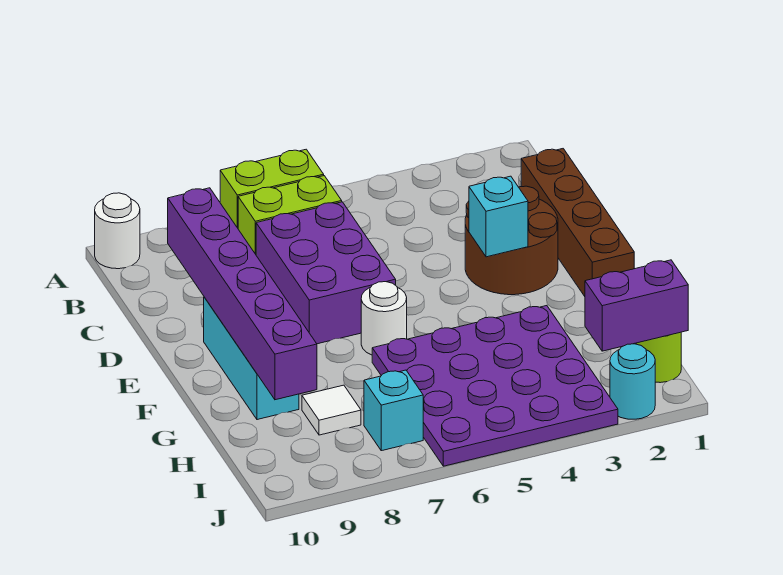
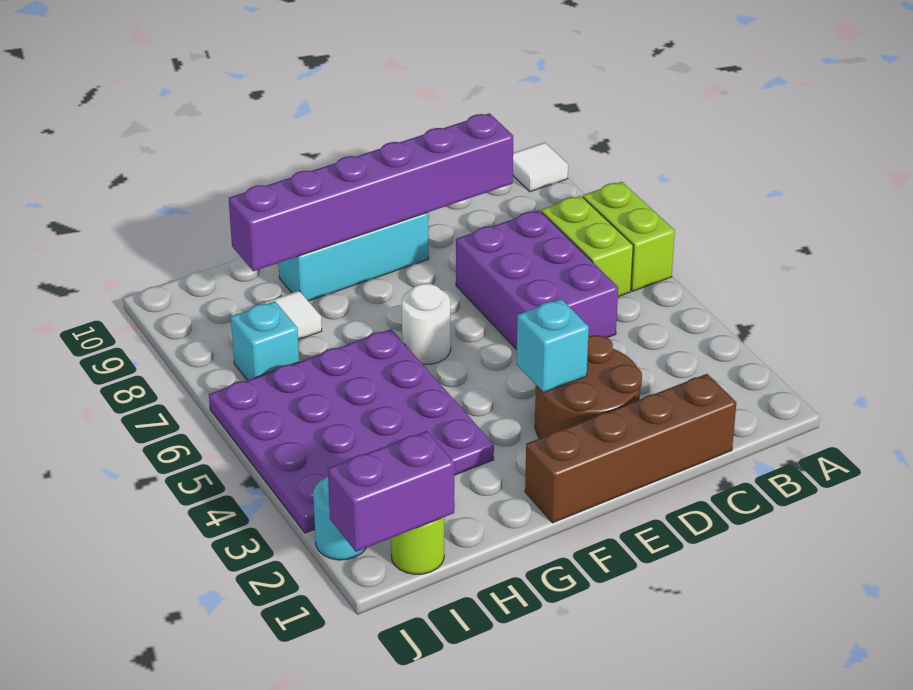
white 1x1 round brick [95,193,140,269] -> white 1x1 tile [513,142,568,192]
purple 2x3 brick [256,202,396,344] -> purple 2x3 brick turned to [456,210,618,350]
purple 1x2 brick [585,260,688,351] -> purple 1x2 brick turned to [328,431,454,552]

